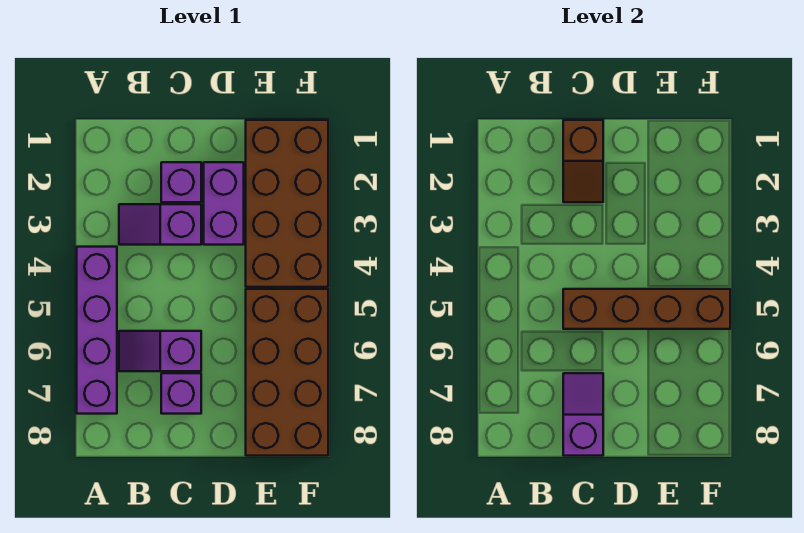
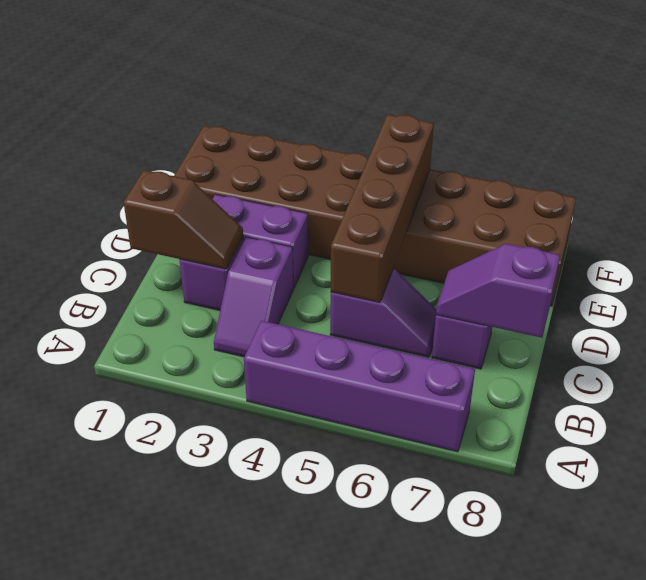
purple 1x2 slope [119,331,201,371] -> purple 1x2 slope turned to [330,268,436,357]

